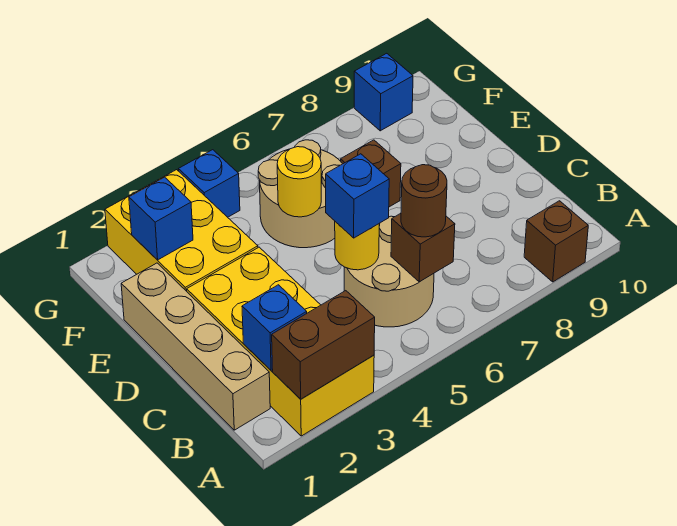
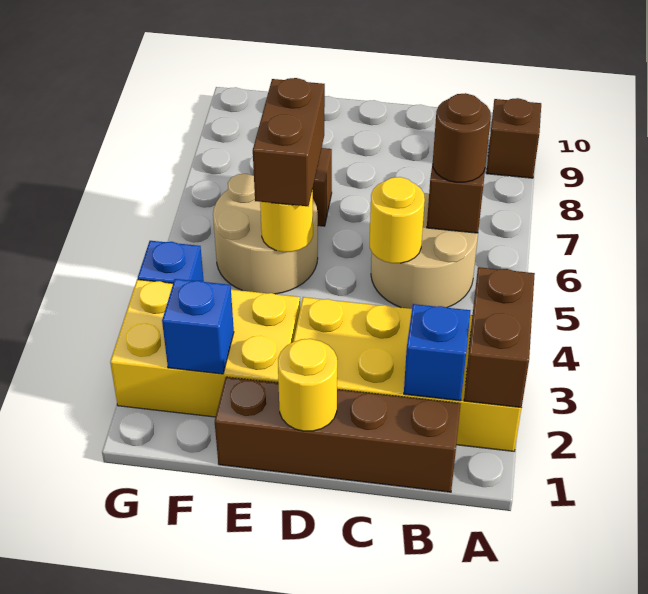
tan 1x4 brick [121,263,270,430] -> brown 1x4 brick [215,377,461,492]
blue 1x1 brick [326,154,389,238] -> none
none -> yellow 1x1 round brick [278,339,337,431]
none -> brown 1x2 brick [253,78,325,206]
blue 1x1 brick [354,53,413,131] -> none

